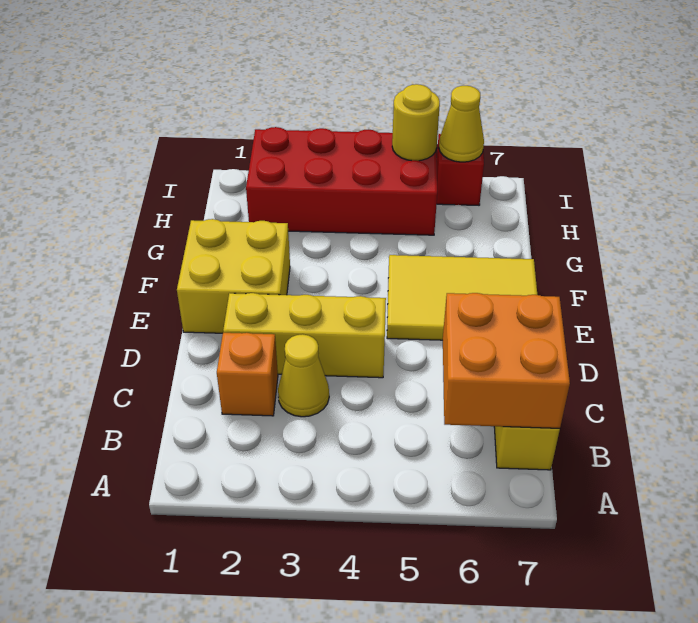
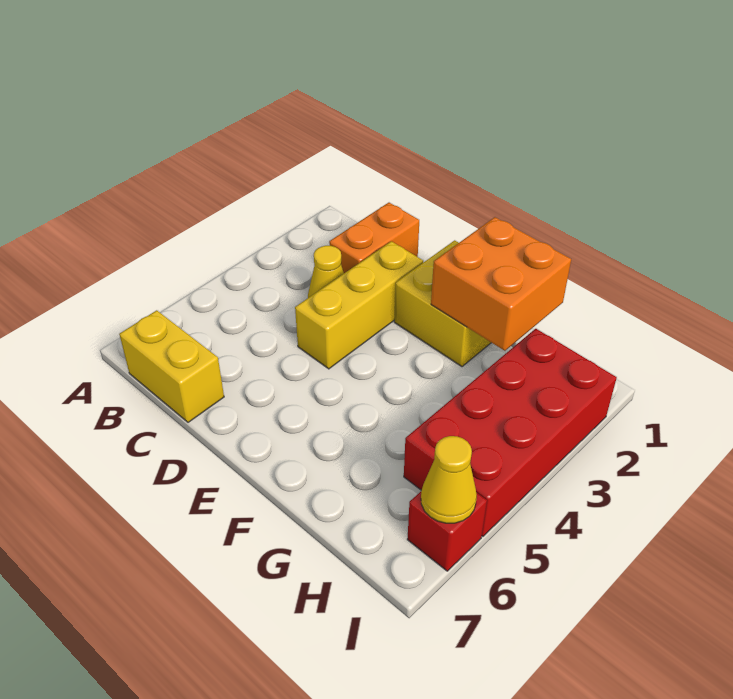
orange 2x2 brick [443,293,570,428] -> orange 2x2 brick moved to [431,217,571,351]
orange 1x1 brick [217,333,278,416] -> orange 1x2 brick [329,203,419,273]
yellow 2x3 tile [387,255,537,340] -> none
yellow 1x1 round brick [392,84,440,161] -> none

